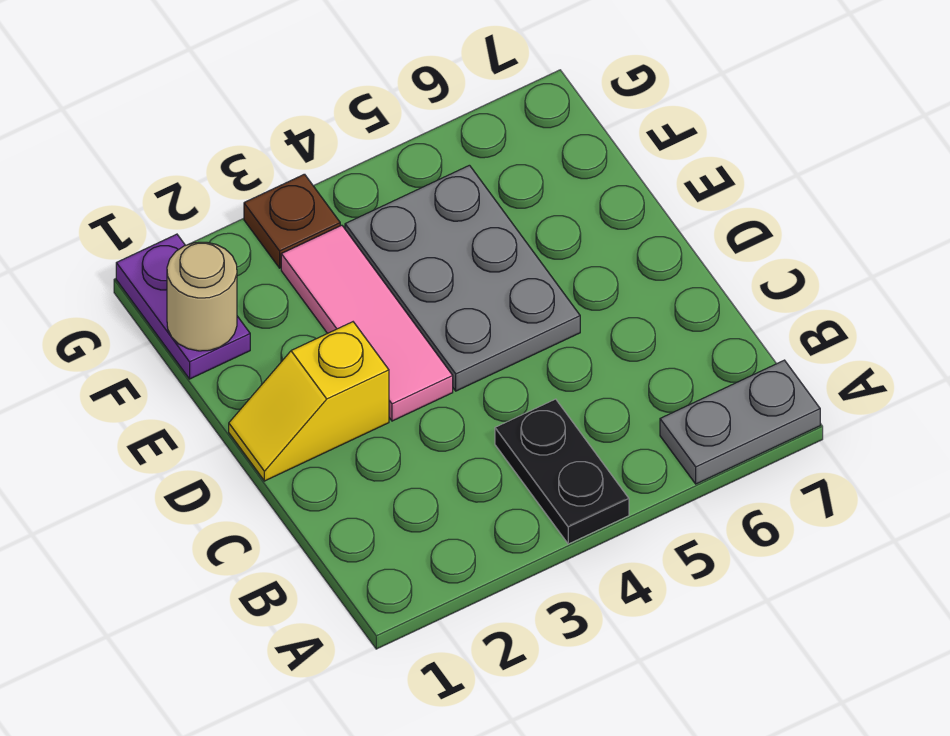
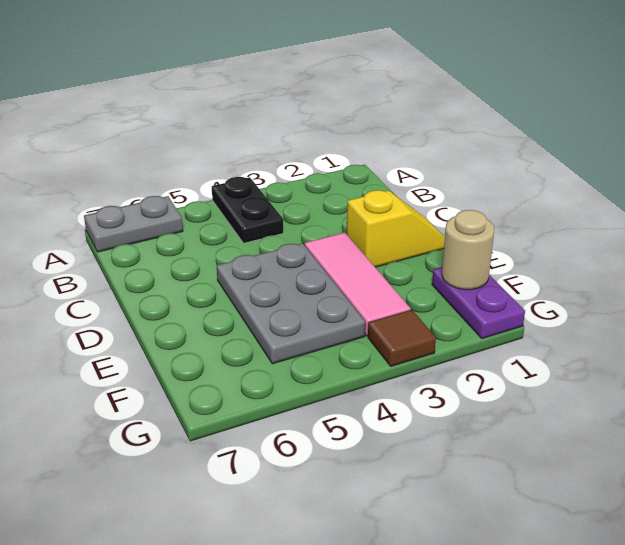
brown 1x1 plate [244,174,340,268] -> brown 1x1 tile [368,310,436,366]

